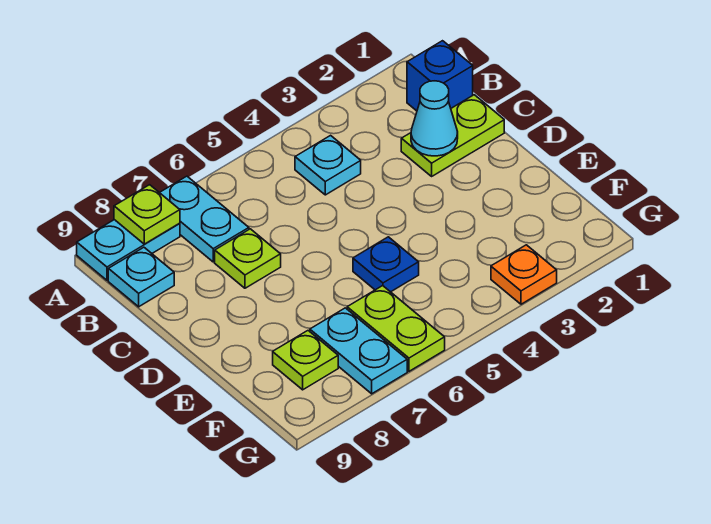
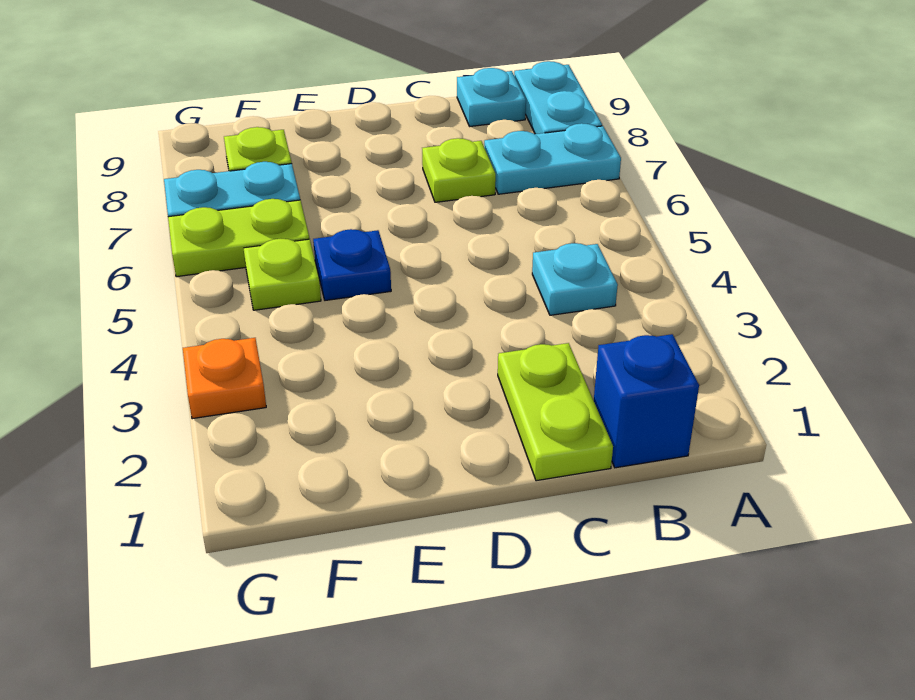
lime 1x1 plate [114,185,180,244] -> lime 1x1 plate moved to [244,239,321,310]
cyan 1x1 cone [411,81,458,156] -> none

